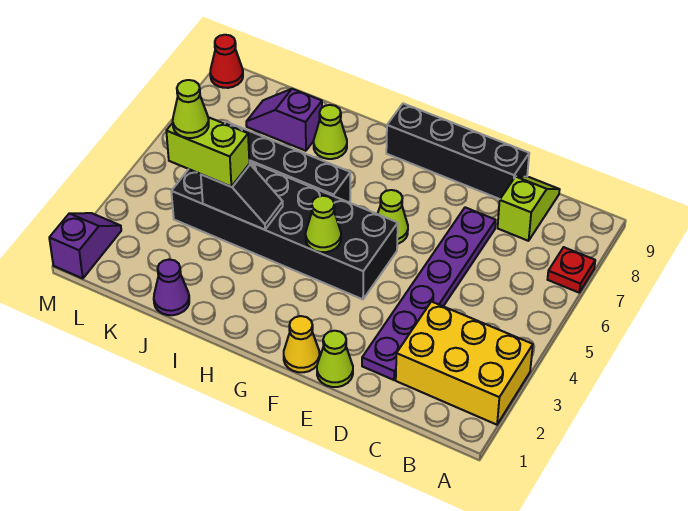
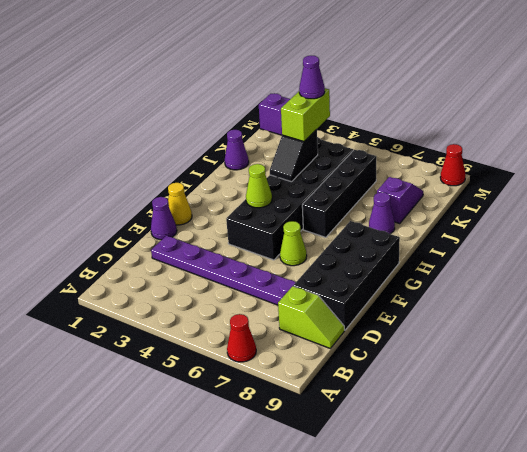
yellow 2x3 brick [396,302,533,425] -> none
red 1x1 plate [547,247,595,293] -> red 1x1 cone [227,314,256,362]
black 1x4 brick [386,104,529,199] -> black 2x4 brick [294,221,400,330]
lime 1x1 cone [317,331,353,387] -> purple 1x1 cone [151,197,177,240]
lime 1x1 cone [314,105,347,159] -> purple 1x1 cone [369,192,395,234]
lime 1x1 cone [173,80,209,138] -> purple 1x1 cone [299,56,325,99]

